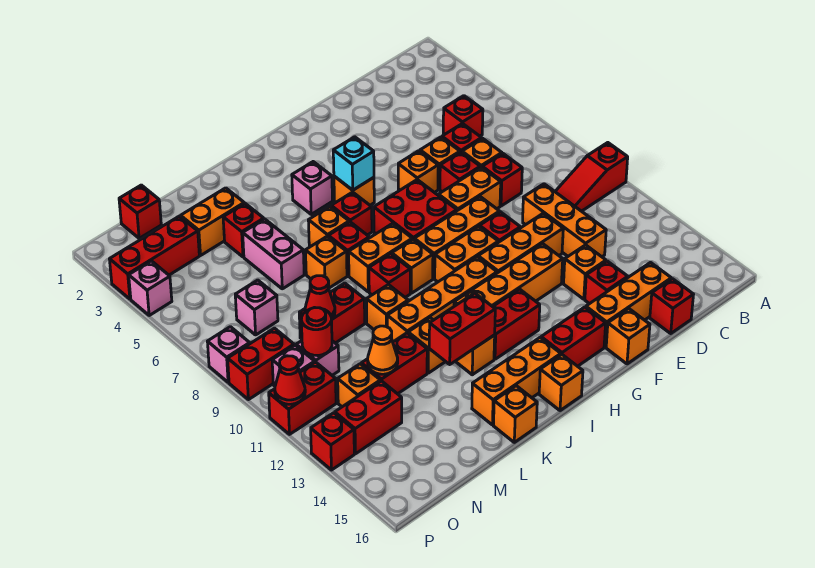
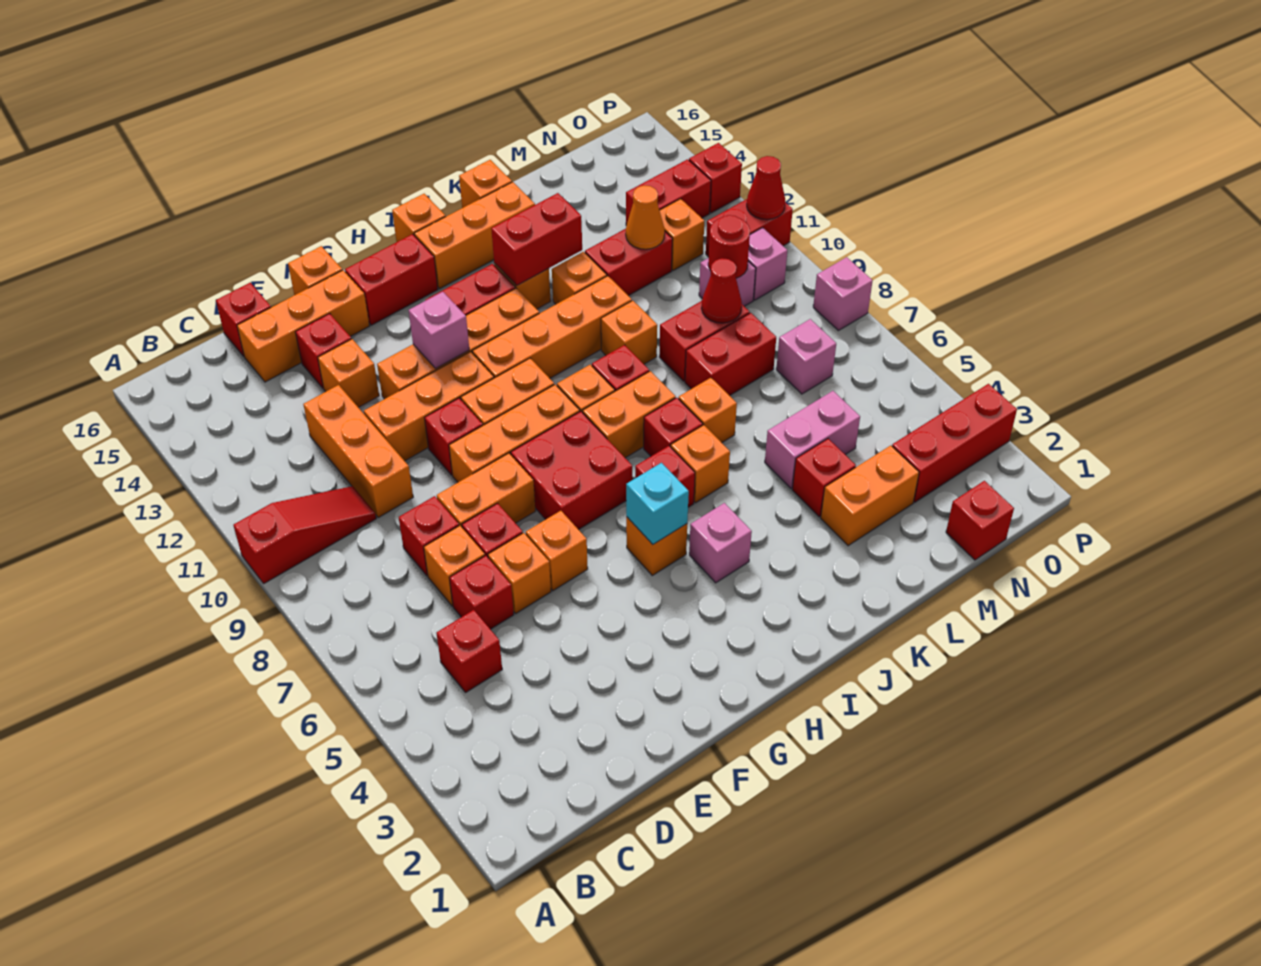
pink 1x2 brick [243,219,304,289] -> pink 1x2 brick turned to [765,391,860,488]
red 1x2 brick [228,328,294,400] -> red 1x2 brick moved to [685,313,776,396]
pink 1x1 brick [129,261,172,315] -> pink 1x1 brick moved to [409,292,469,369]

